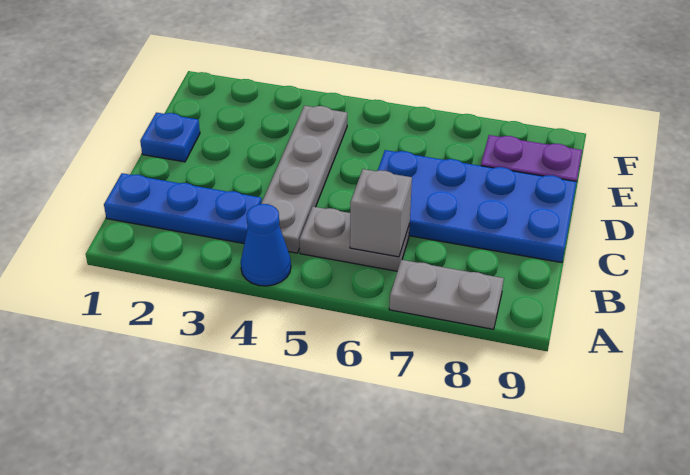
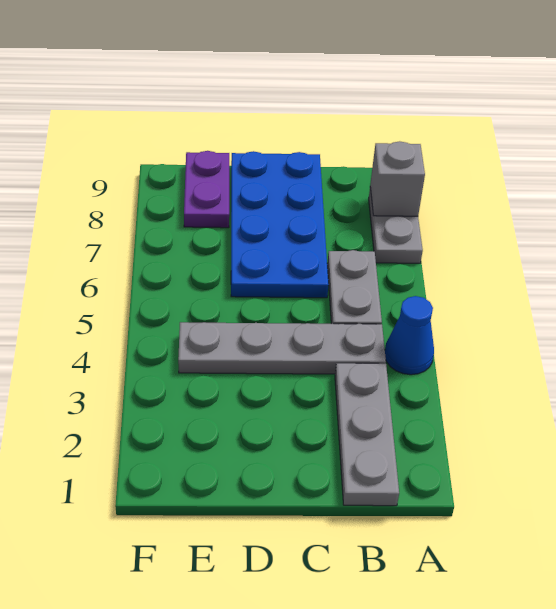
blue 1x3 plate [104,173,262,243] -> grey 1x3 plate [335,363,399,506]
grey 1x1 brick [350,169,412,257] -> grey 1x1 brick moved to [370,141,425,216]
blue 1x1 plate [140,113,200,162] -> none

